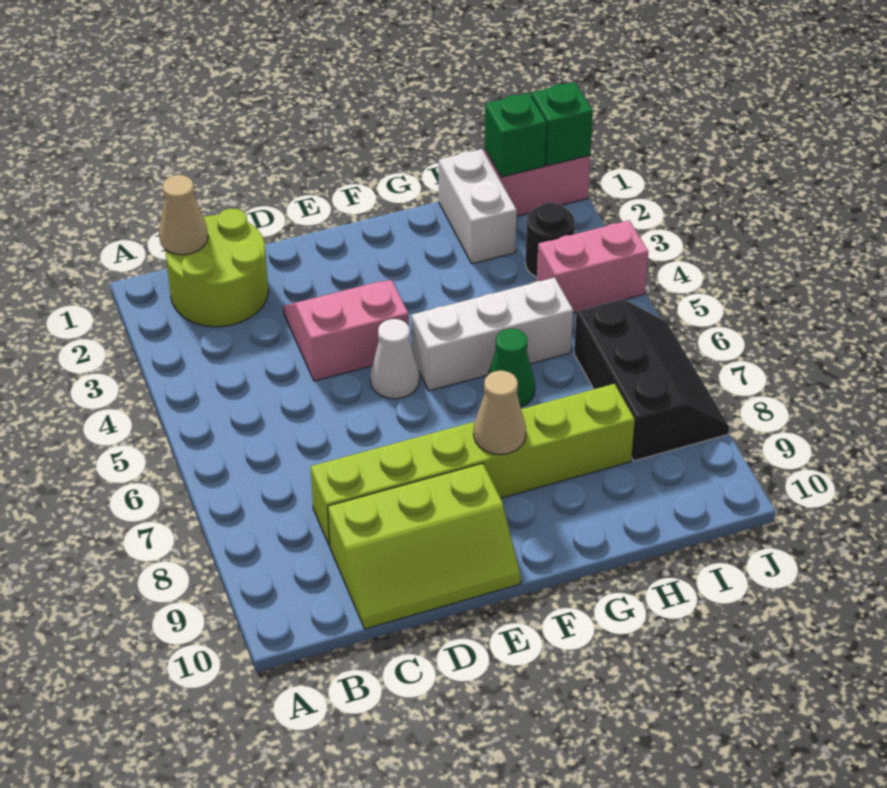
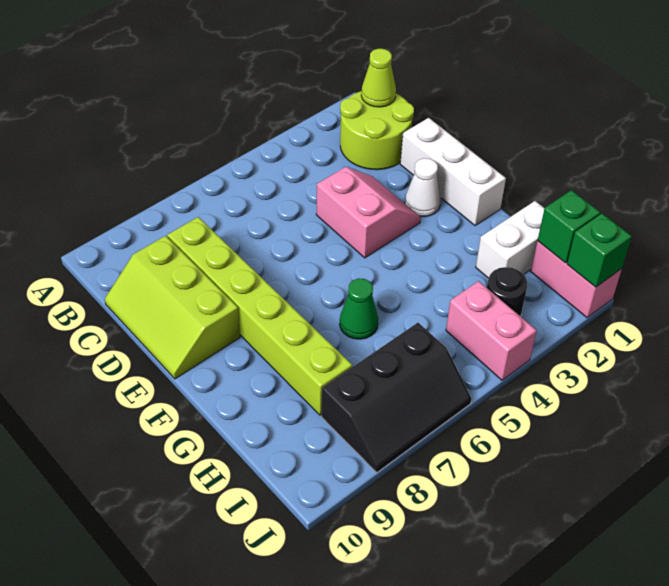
tan 1x1 cone [159,175,208,255] -> lime 1x1 cone [361,49,396,107]
white 1x1 cone [370,319,420,399] -> white 1x1 cone moved to [405,158,441,217]
white 1x3 brick [412,278,573,391] -> white 1x3 brick moved to [400,118,506,226]
tan 1x1 cone [474,371,526,455] -> none

